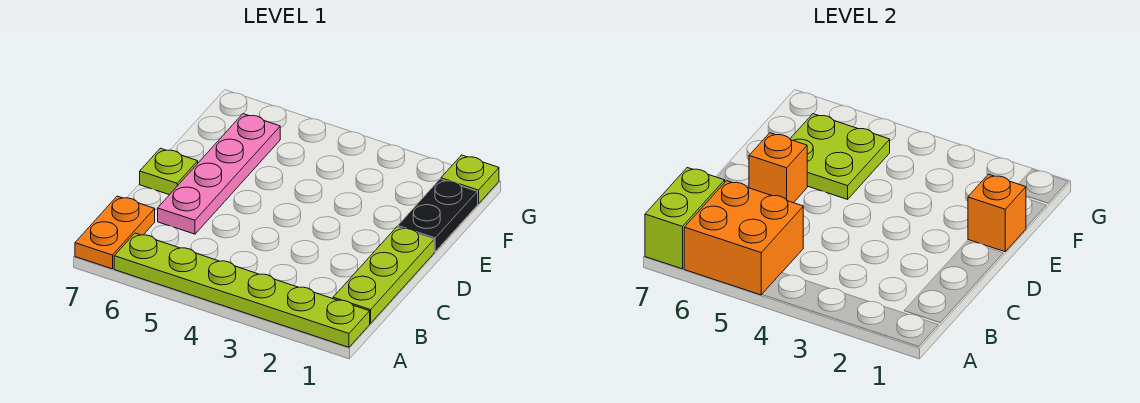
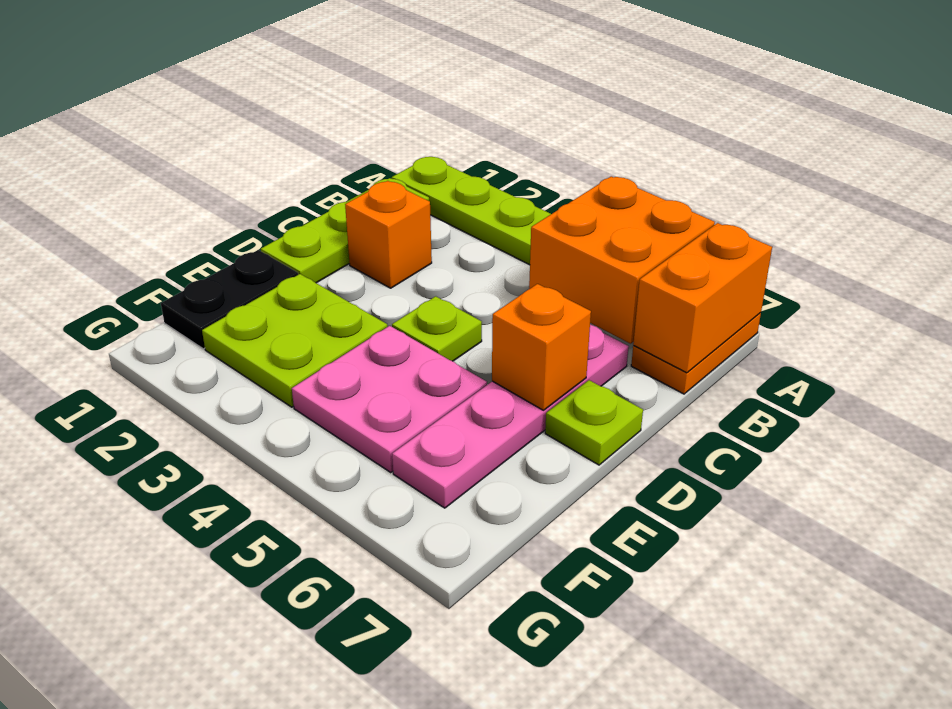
lime 1x2 brick [645,168,725,269] -> orange 1x2 brick [633,223,772,373]
orange 1x1 brick [968,174,1026,252] -> orange 1x1 brick moved to [345,181,432,288]
none -> pink 2x2 plate [292,326,487,472]
lime 2x2 plate [790,114,890,199] -> lime 2x2 plate moved to [202,274,388,407]
lime 1x1 plate [441,155,499,204] -> lime 1x1 plate moved to [392,296,482,361]

